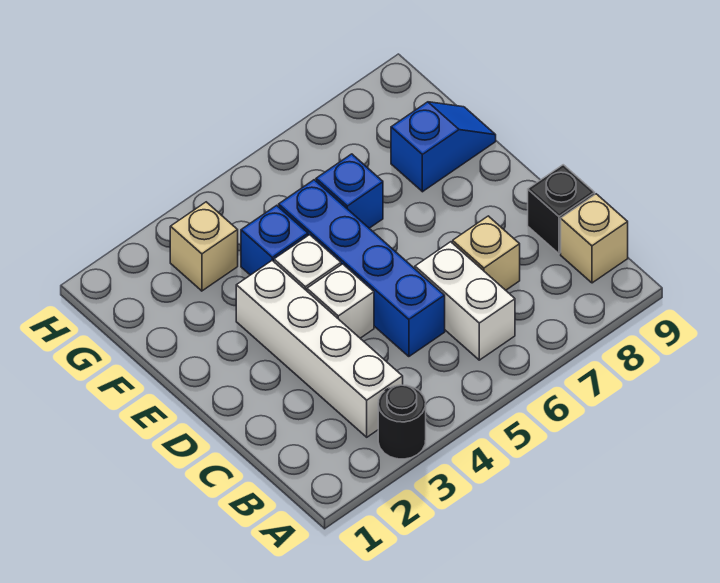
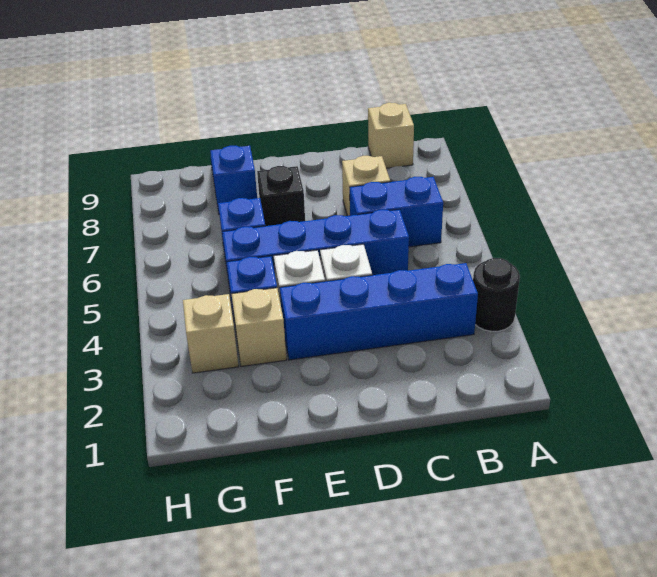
white 1x4 brick [236,261,403,437] -> blue 1x4 brick [280,263,478,360]
white 1x2 brick [415,242,515,360] -> blue 1x2 brick [350,177,443,247]
black 1x1 brick [528,165,595,254] -> black 1x1 brick moved to [257,166,305,226]
none -> tan 1x1 brick [231,288,286,367]

